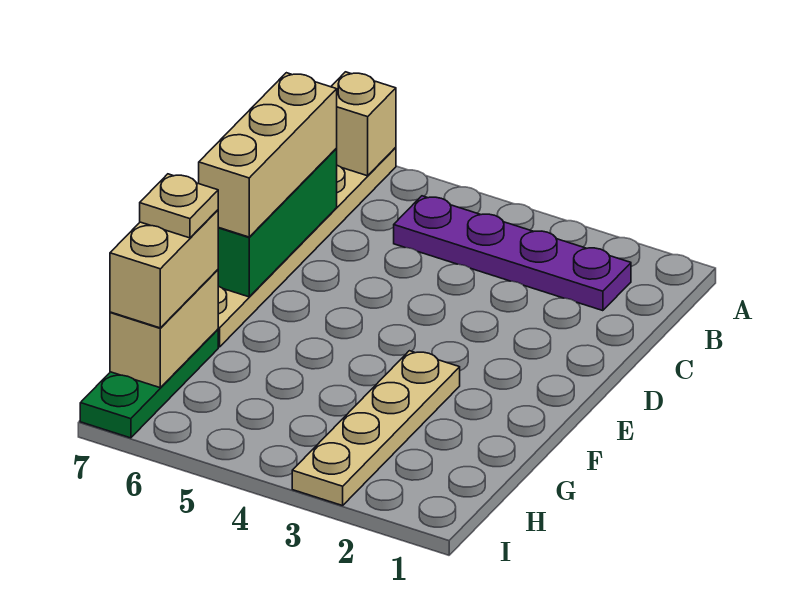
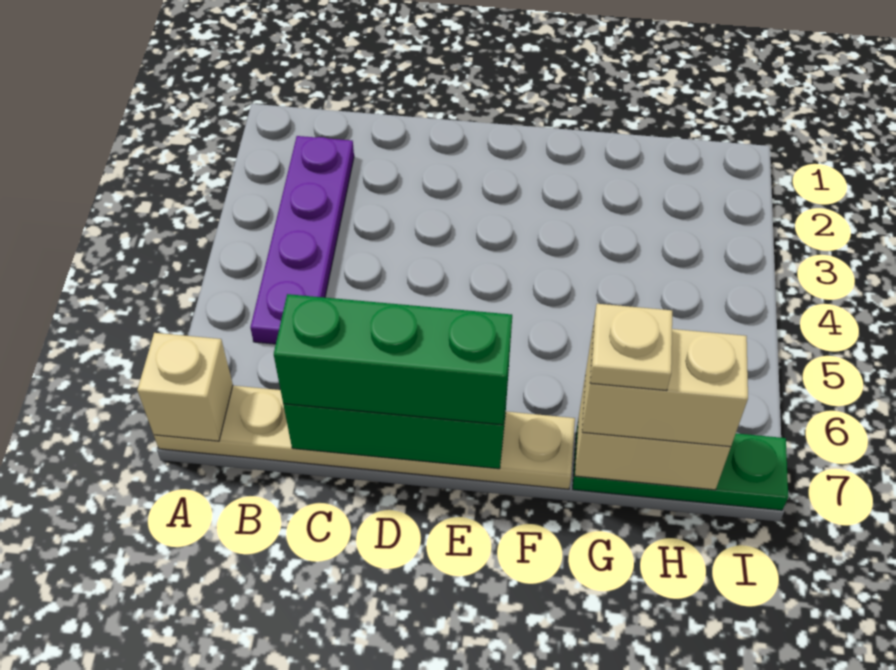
tan 1x3 brick [199,73,337,237] -> green 1x3 brick [274,294,512,425]
tan 1x4 plate [292,351,460,506] -> none

